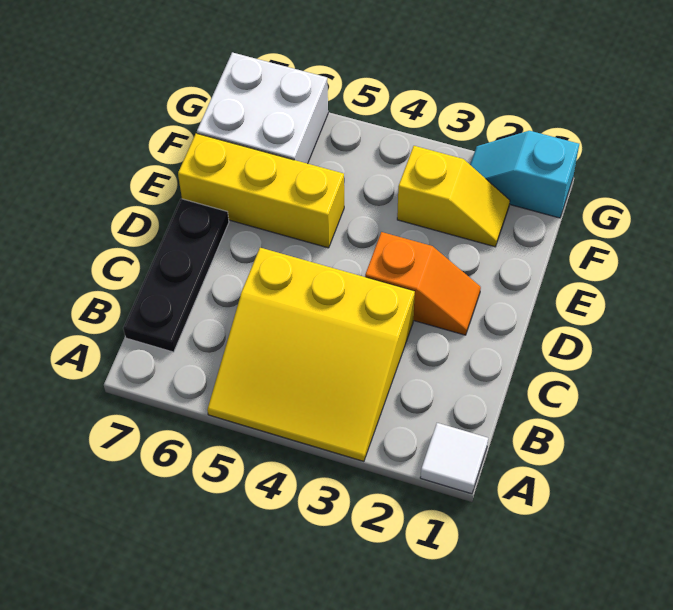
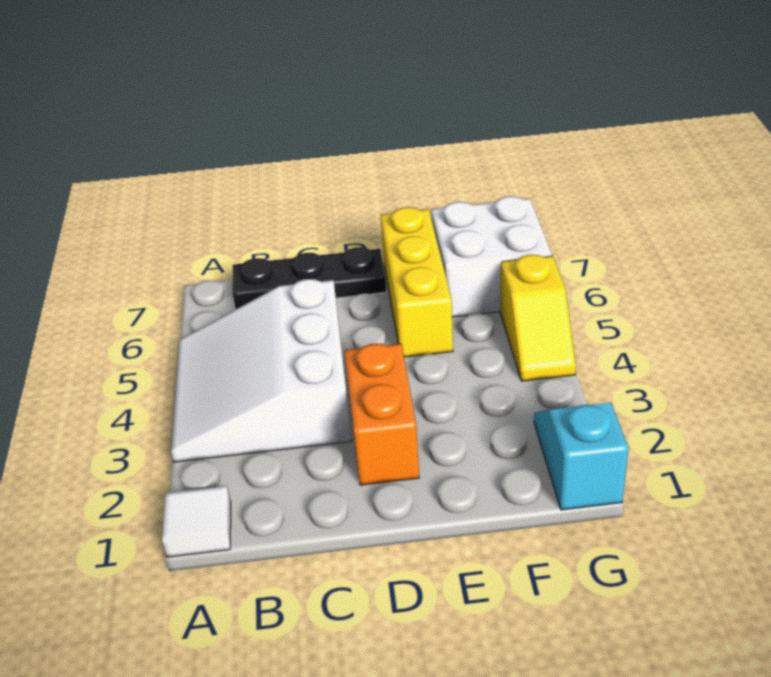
yellow 3x3 slope [207,248,415,461] -> white 3x3 slope [171,279,352,462]
orange 1x2 slope [365,232,481,335] -> orange 1x2 brick [345,343,419,485]
yellow 1x2 slope [397,146,510,247] -> yellow 1x2 slope moved to [500,255,576,381]

